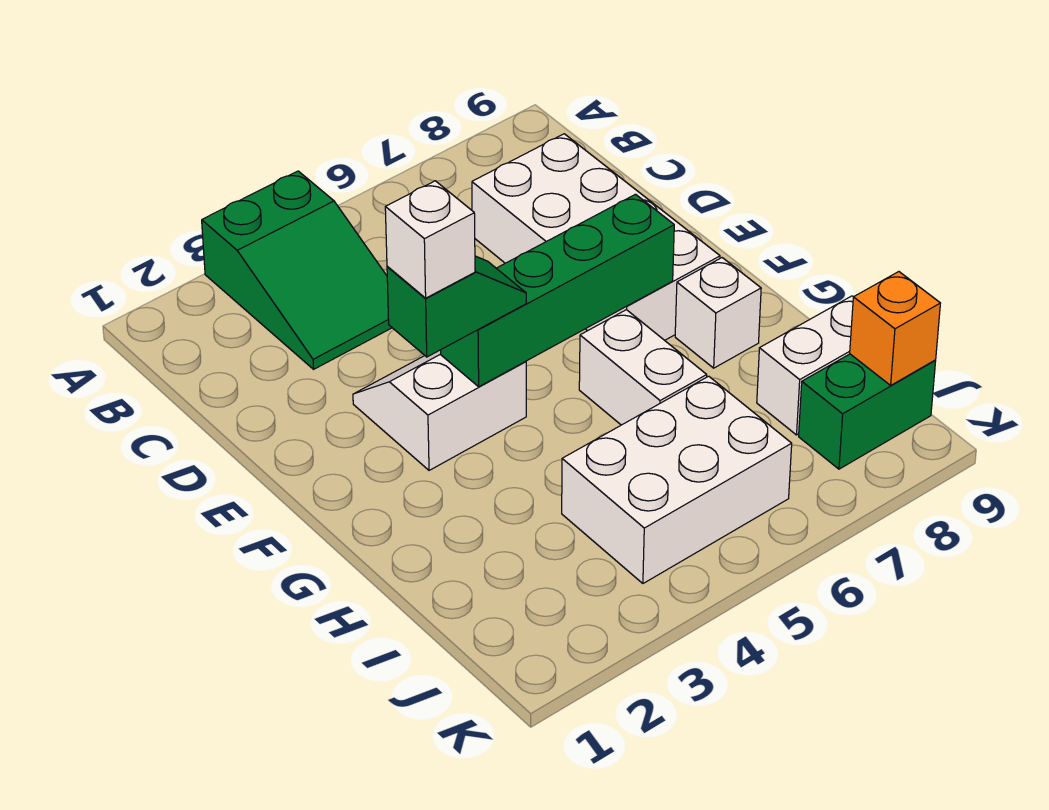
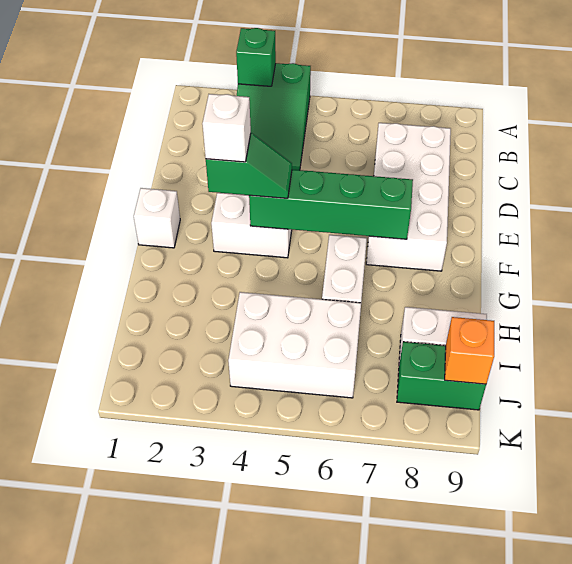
none -> green 1x1 brick [236,28,276,86]
white 1x1 brick [675,258,761,368] -> white 1x1 brick moved to [134,188,180,248]

